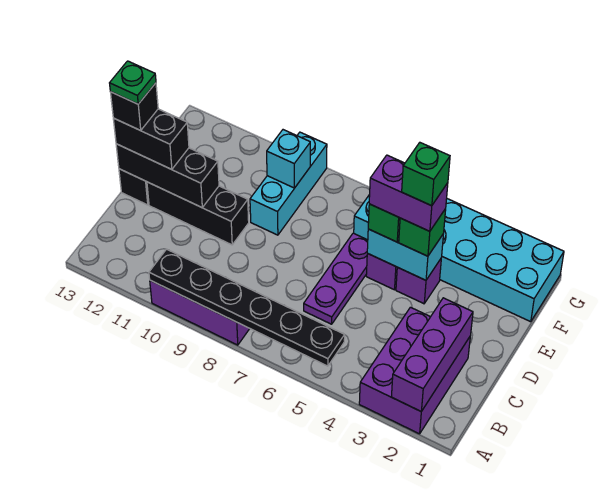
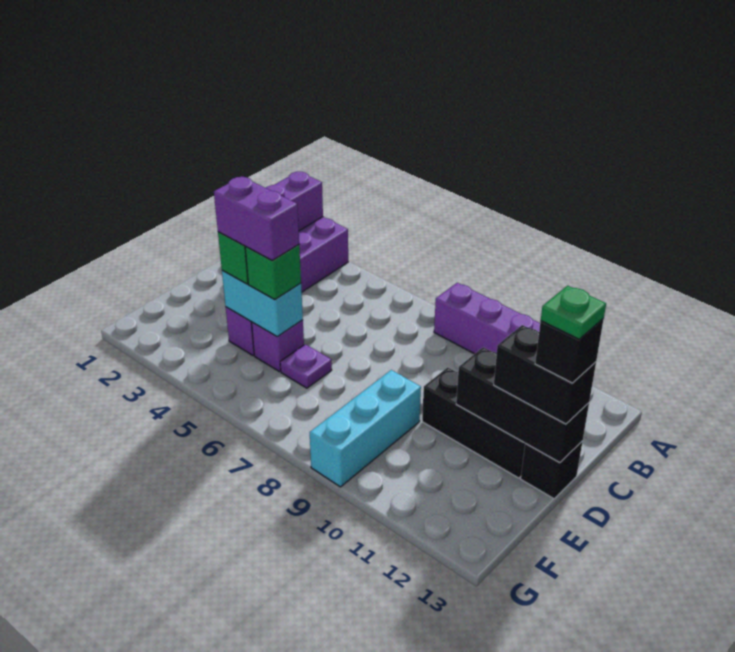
black 1x6 plate [149,249,345,366] -> none
purple 1x3 plate [304,233,368,324] -> purple 1x1 plate [280,344,332,388]
green 1x1 brick [402,143,450,206] -> none
cyan 2x6 brick [354,194,564,322] -> none
cyan 1x1 brick [267,130,310,188] -> none

